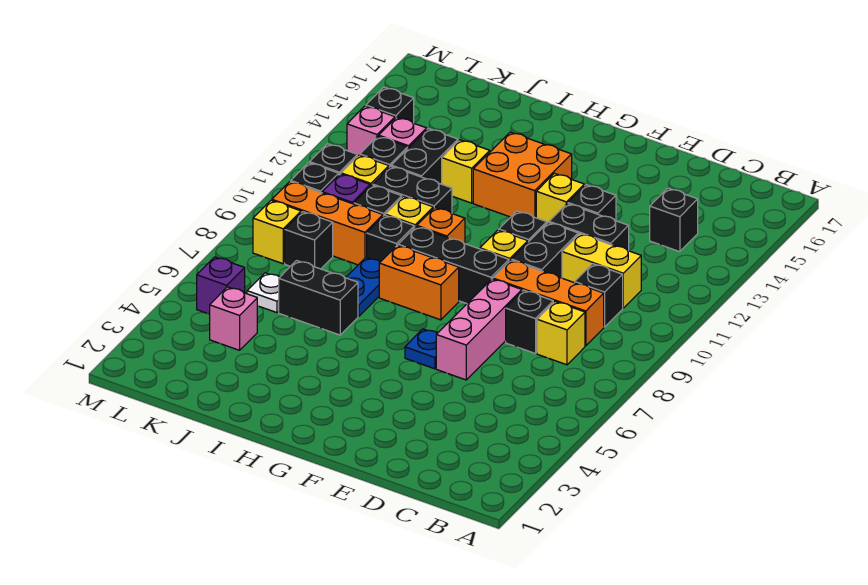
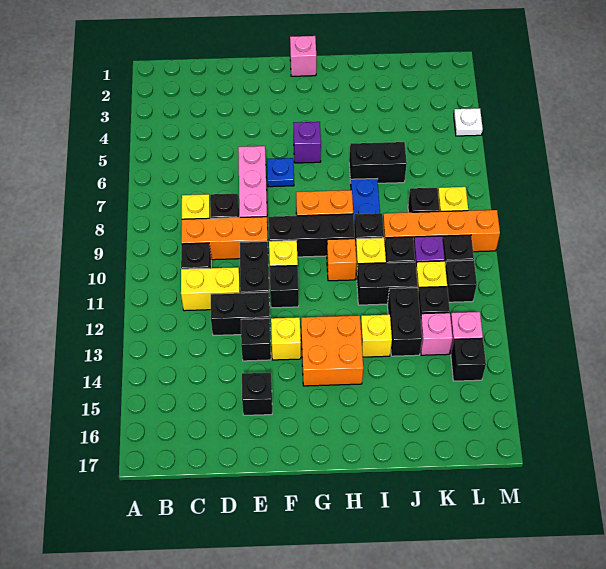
black 1x1 brick [650,188,698,252] -> black 1x1 brick moved to [242,373,272,415]
orange 1x3 brick [272,182,383,265] -> orange 1x4 brick [383,210,500,252]
pink 1x1 brick [209,287,257,350] -> pink 1x1 brick moved to [290,36,316,76]
white 1x1 plate [247,273,280,313] -> white 1x1 plate moved to [454,108,483,136]
purple 1x1 brick [197,257,245,314] -> purple 1x1 brick moved to [293,122,321,163]

